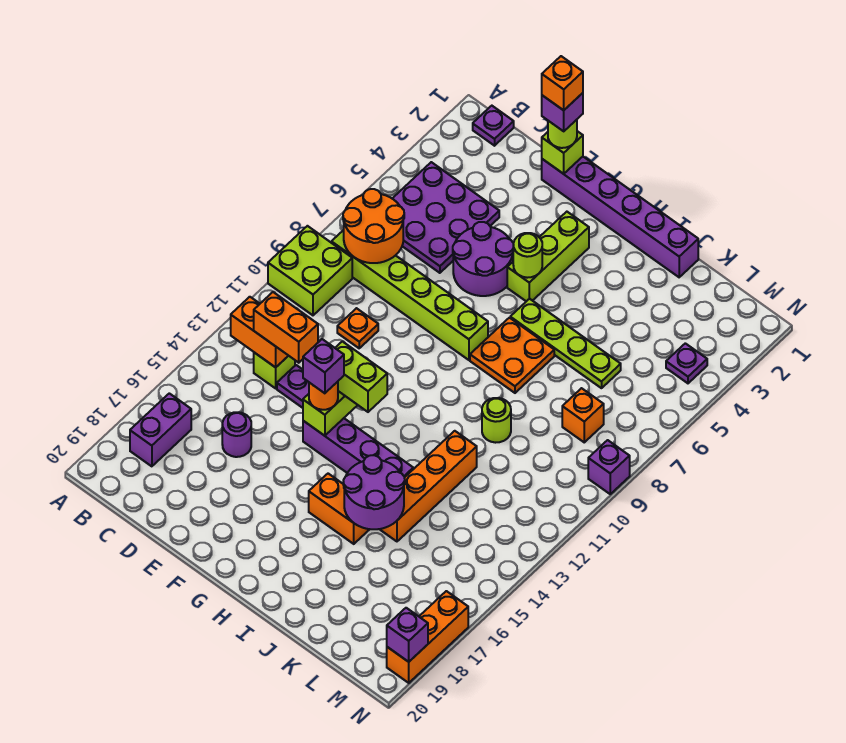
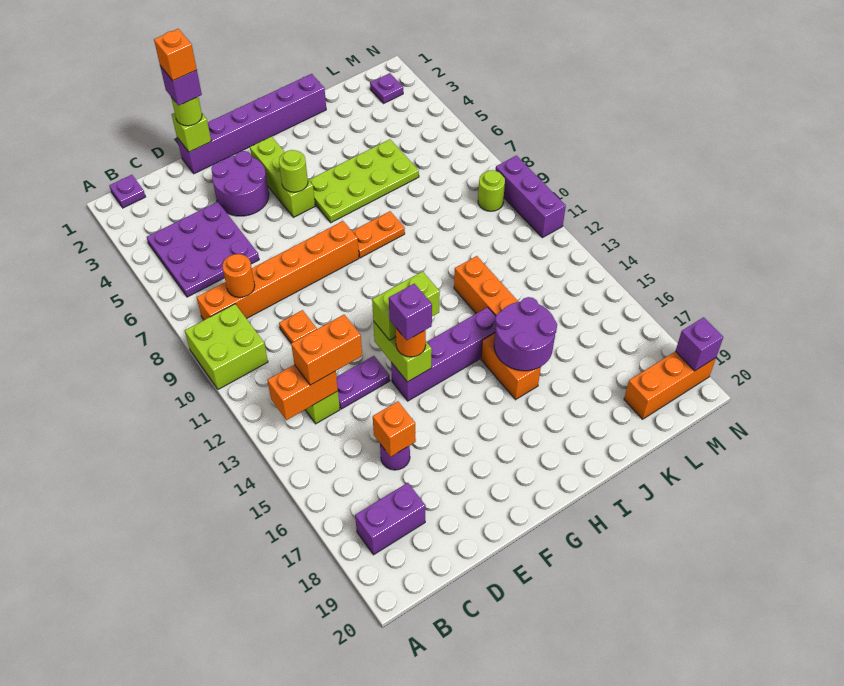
orange 2x2 round brick [343,189,404,263] -> orange 1x1 round brick [222,254,255,297]
lime 1x6 brick [331,230,488,360] -> orange 1x6 brick [197,221,359,320]
purple 1x2 brick [130,393,191,466] -> purple 1x2 brick turned to [355,483,426,555]
purple 2x2 round brick [453,222,513,296] -> purple 2x2 round brick moved to [211,151,269,216]
lime 1x4 plate [510,299,621,388] -> lime 2x4 plate [309,139,419,223]
orange 2x2 plate [470,318,554,393] -> orange 1x2 plate [352,211,405,258]
orange 1x2 brick [309,474,370,544] -> orange 1x2 brick turned to [481,333,541,400]
lime 1x1 round brick [482,398,511,443] -> lime 1x1 round brick moved to [478,170,505,211]
orange 1x1 brick [562,388,604,442] -> orange 1x1 brick moved to [373,401,416,457]
purple 1x1 plate [666,343,707,383] -> purple 1x1 plate moved to [370,73,403,103]
purple 1x1 brick [588,440,630,494] -> purple 1x3 brick [496,156,566,238]
orange 1x3 brick [387,591,468,683] -> orange 1x3 brick turned to [624,351,716,419]

